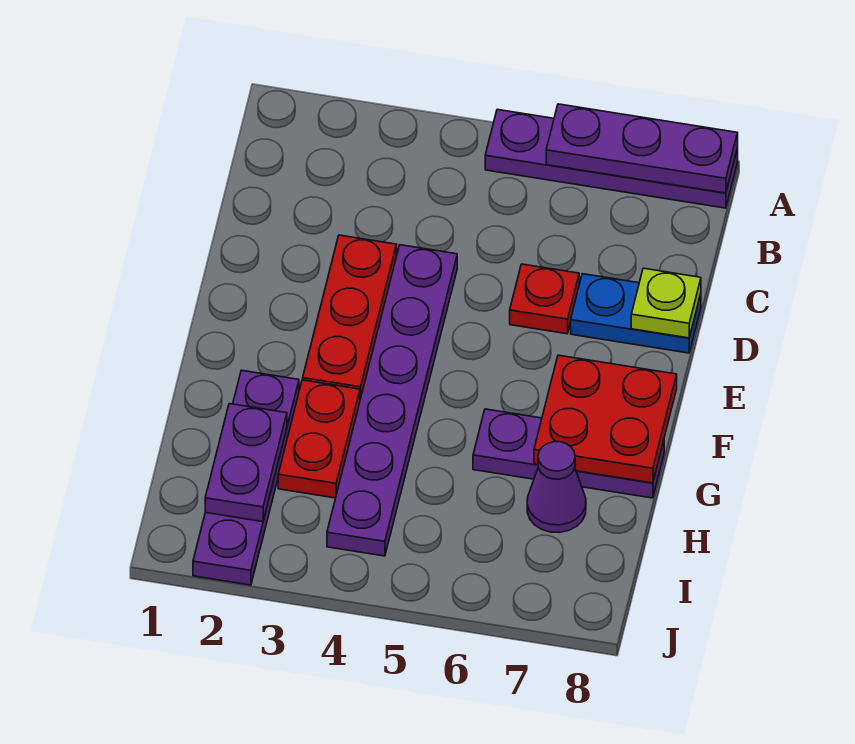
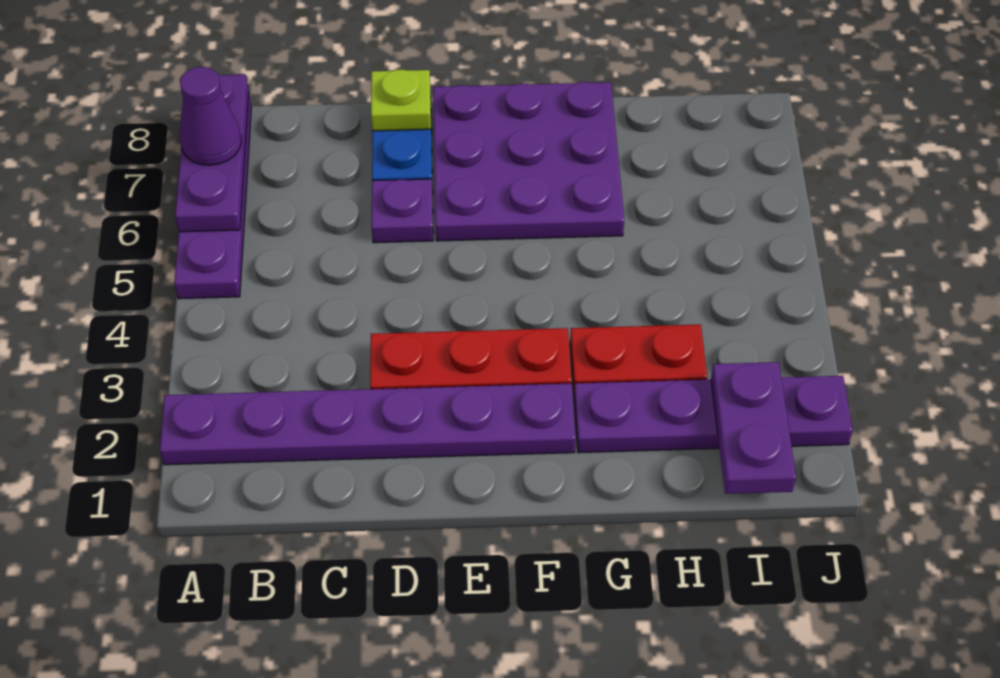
purple 1x6 plate [327,245,457,556] -> purple 1x6 plate moved to [160,383,575,465]
red 1x1 plate [510,264,579,334] -> purple 1x1 plate [372,179,433,243]
red 2x2 plate [534,355,677,483] -> none
purple 1x3 plate [473,409,664,498] -> purple 3x3 plate [433,82,624,241]
purple 1x2 plate [205,404,287,522] -> purple 1x2 plate turned to [711,362,796,494]
purple 1x1 cone [527,442,586,532] -> purple 1x1 cone moved to [180,67,242,165]

